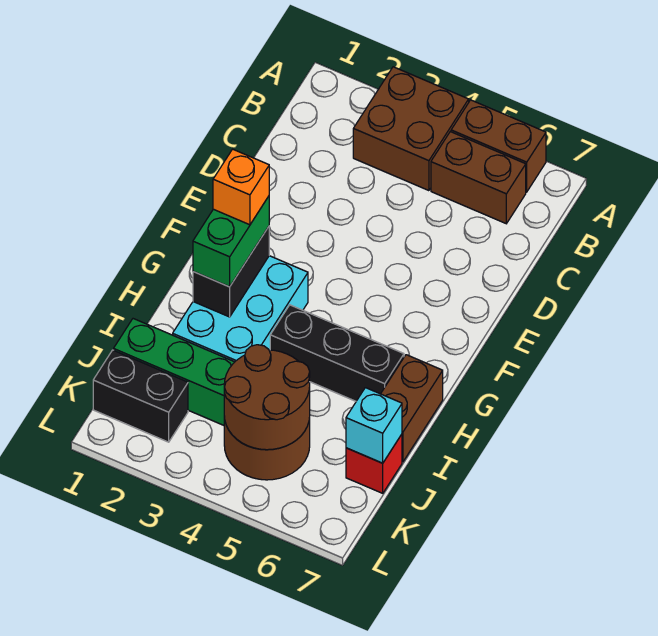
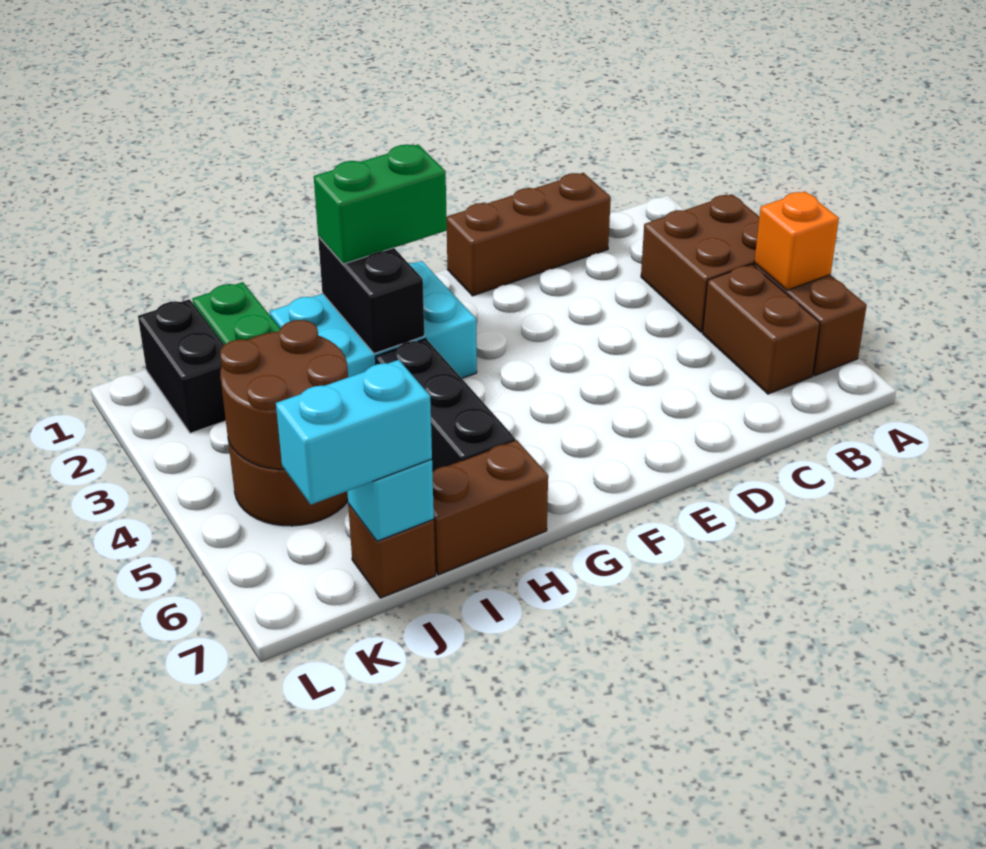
none -> brown 1x3 brick [446,173,611,296]
black 1x2 brick [193,227,269,317] -> black 1x2 brick turned to [318,237,424,354]
orange 1x1 brick [213,149,269,225] -> orange 1x1 brick moved to [754,191,839,290]
red 1x1 brick [346,434,402,493] -> brown 1x1 brick [348,504,435,598]
none -> cyan 1x2 brick [276,360,432,505]

